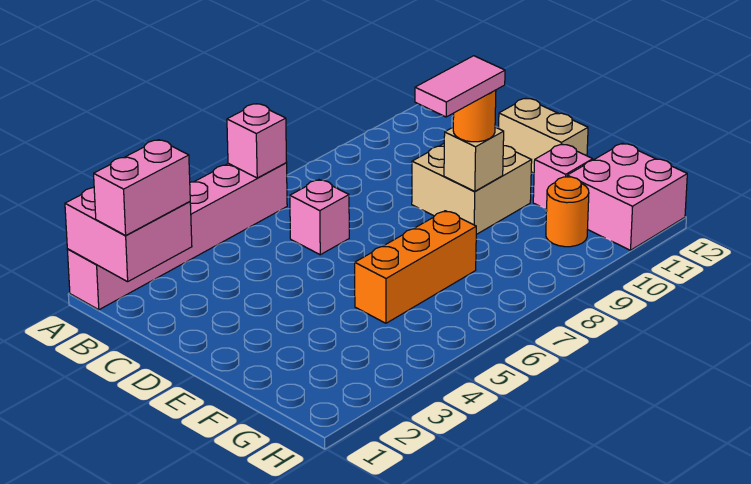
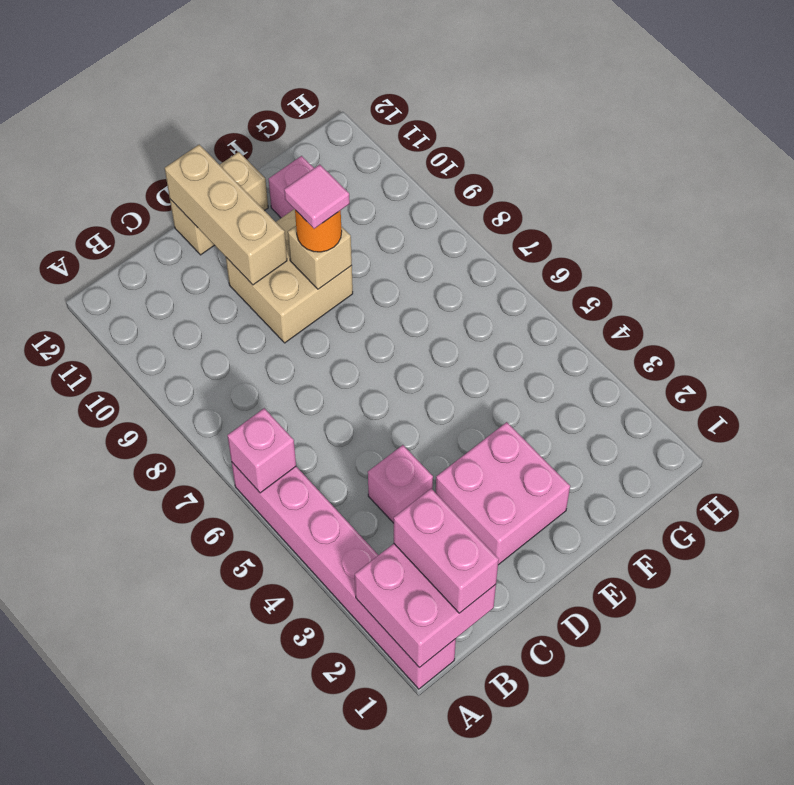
pink 1x1 brick [290,180,349,255] -> pink 1x1 brick moved to [368,445,433,523]
none -> tan 1x3 brick [165,145,287,285]
pink 1x2 tile [415,56,505,117] -> pink 1x1 tile [284,165,350,229]
orange 1x3 brick [355,211,476,323] -> none
orange 1x1 round brick [546,177,589,247] -> none
pink 2x2 brick [567,143,687,250] -> pink 2x2 brick moved to [436,422,570,565]

